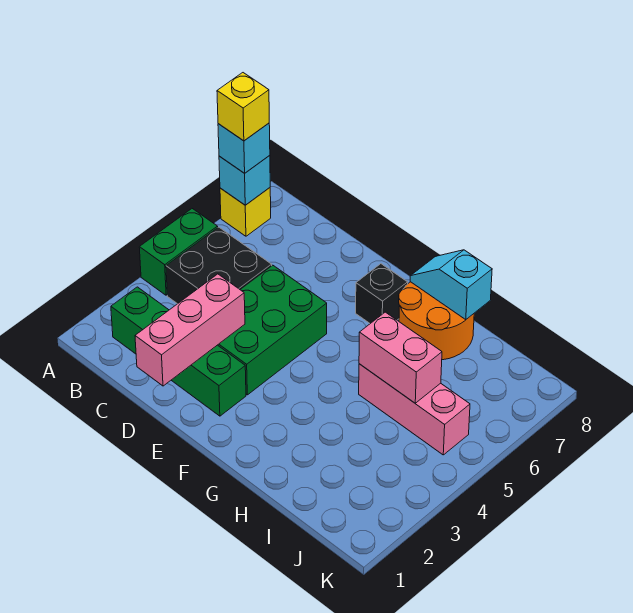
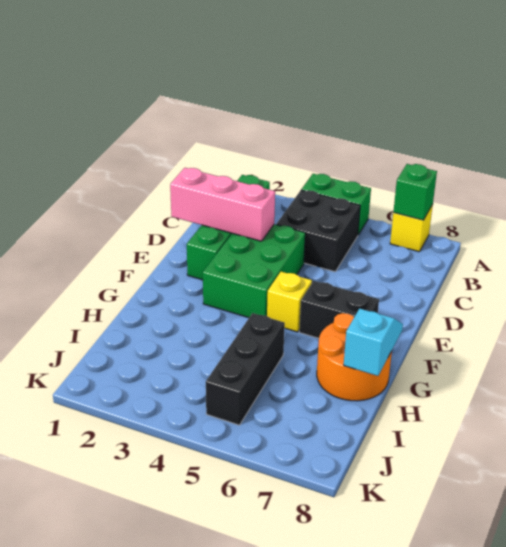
cyan 1x1 brick [219,155,270,205] -> green 1x1 brick [393,164,437,220]
cyan 1x1 brick [218,123,270,173] -> none
yellow 1x1 brick [217,73,269,141] -> yellow 1x1 brick moved to [267,272,312,332]
green 2x3 brick [218,265,327,395] -> green 2x3 brick turned to [203,224,305,318]
black 1x1 brick [356,264,408,324] -> black 1x2 brick [299,281,379,338]
pink 1x3 brick [359,364,470,455] -> black 1x3 brick [206,313,285,425]
pink 1x2 brick [359,312,442,403] -> none

